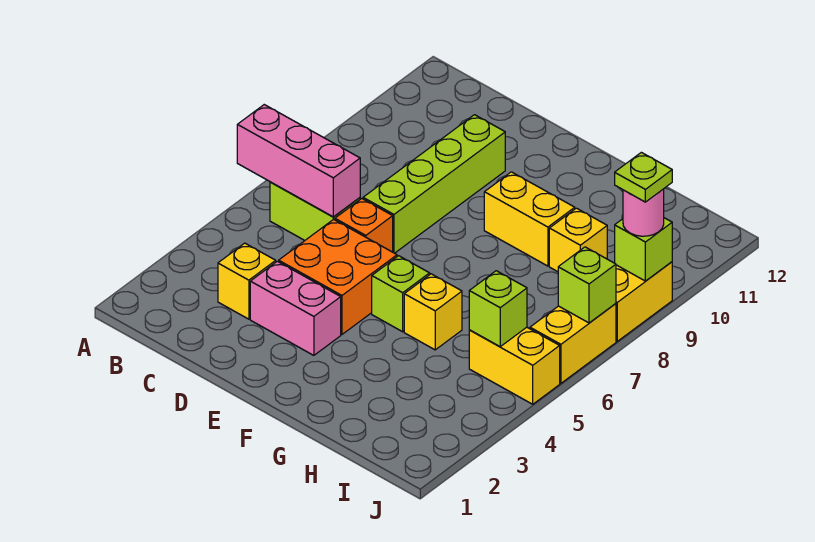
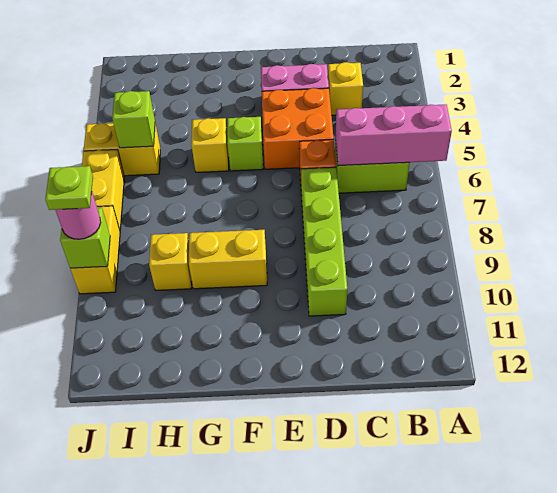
lime 1x1 brick [558,247,616,323] -> none

